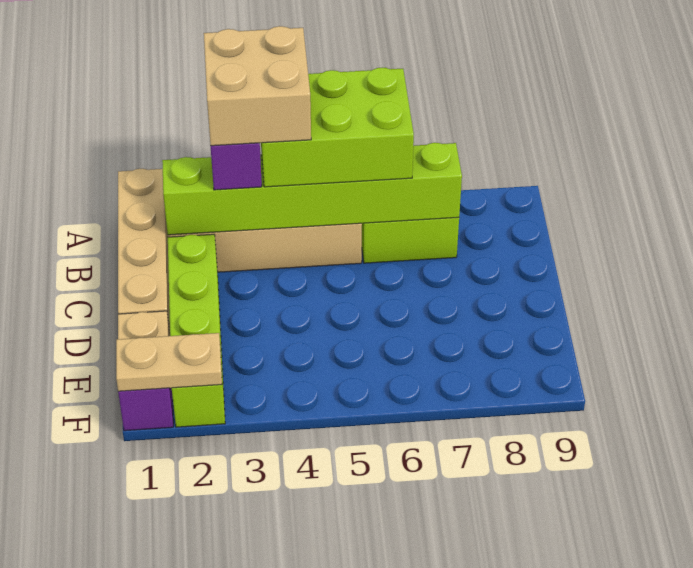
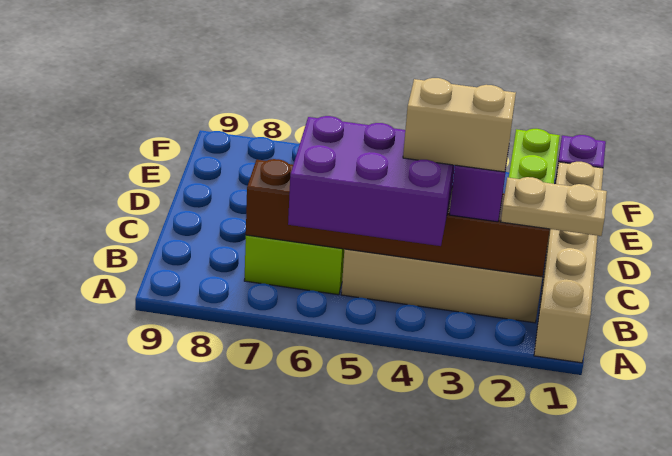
tan 2x2 brick [204,26,311,146] -> tan 1x2 brick [403,78,516,172]
lime 2x3 brick [261,68,414,187] -> purple 2x3 brick [288,116,455,246]
lime 1x6 brick [162,143,462,235] -> brown 1x6 brick [246,159,550,277]
tan 1x2 plate [116,333,222,392] -> tan 1x2 plate moved to [501,177,607,236]

